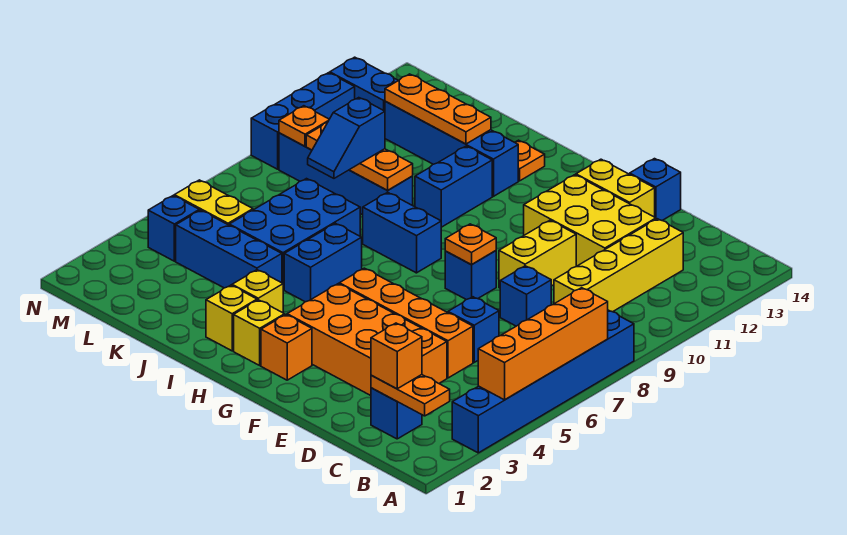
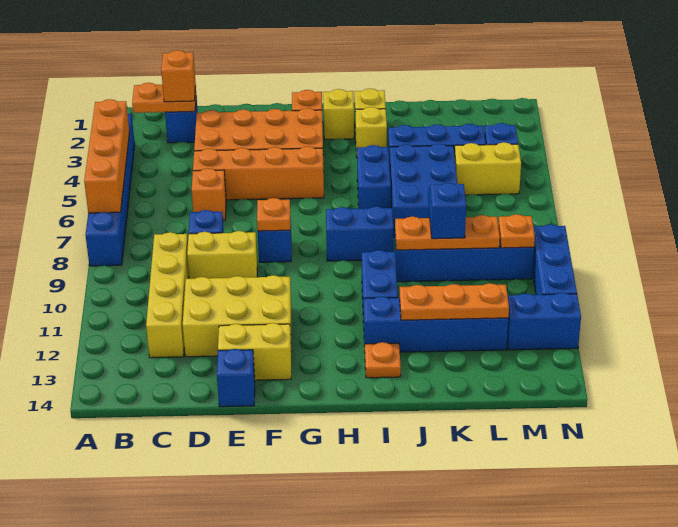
blue 1x1 brick [448,297,499,362] -> orange 1x1 brick [192,168,226,220]
yellow 1x2 brick [499,220,576,288] -> yellow 1x2 brick turned to [187,231,257,279]

